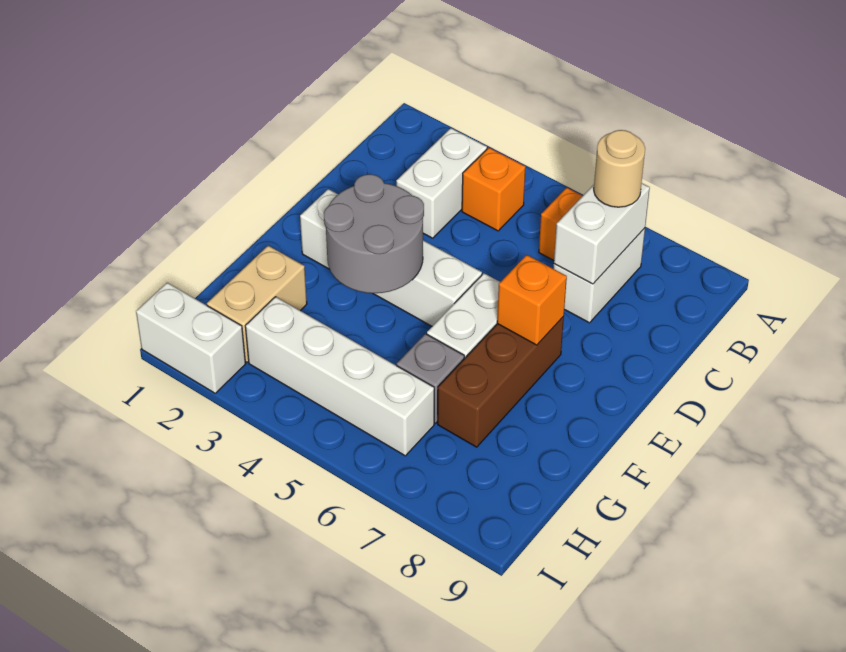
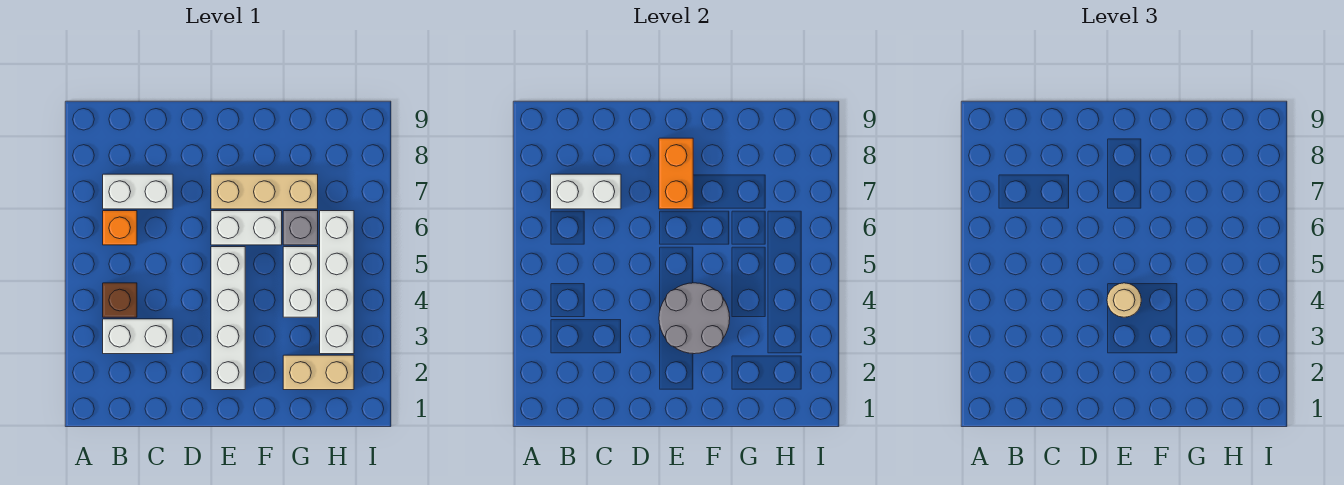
orange 1x1 brick [462,148,526,231] -> brown 1x1 brick [103,283,137,317]
tan 1x1 round brick [594,130,645,207] -> tan 1x1 round brick moved to [1107,283,1141,317]
brown 1x3 brick [438,317,564,447] -> tan 1x3 brick [211,174,318,209]
orange 1x1 brick [497,255,567,345] -> orange 1x2 brick [659,138,693,209]
white 1x2 brick [136,283,246,393] -> white 1x2 brick moved to [283,247,318,317]

